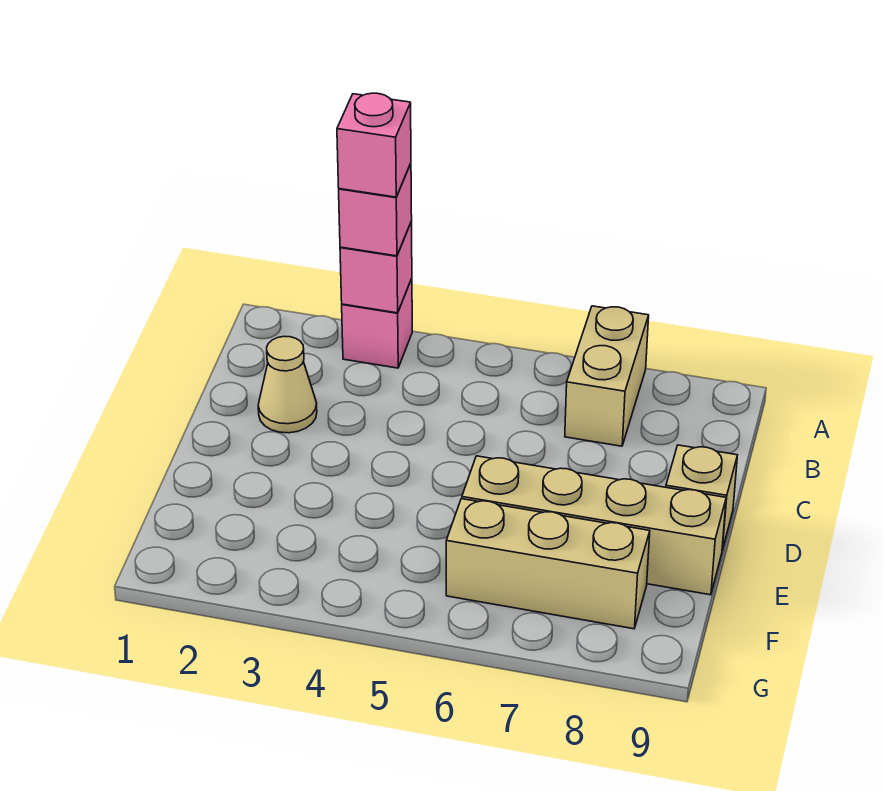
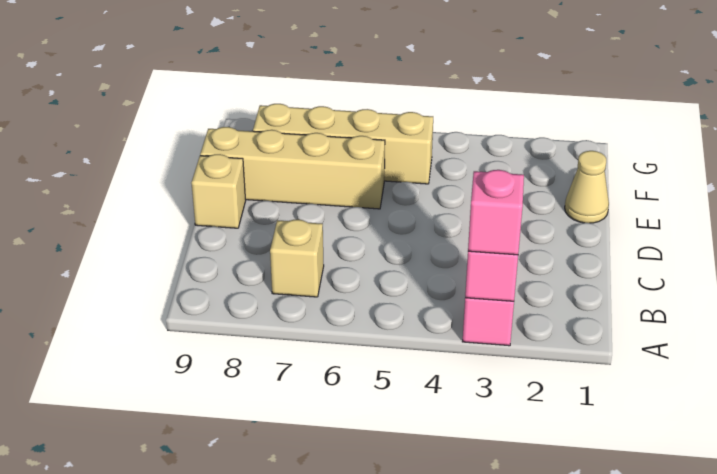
pink 1x1 brick [337,93,411,197] -> none
tan 1x2 brick [565,306,649,446] -> tan 1x1 brick [270,220,324,297]
tan 1x1 cone [258,336,317,433] -> tan 1x1 cone moved to [565,151,609,223]
tan 1x3 brick [446,499,650,629] -> tan 1x4 brick [253,104,433,184]

